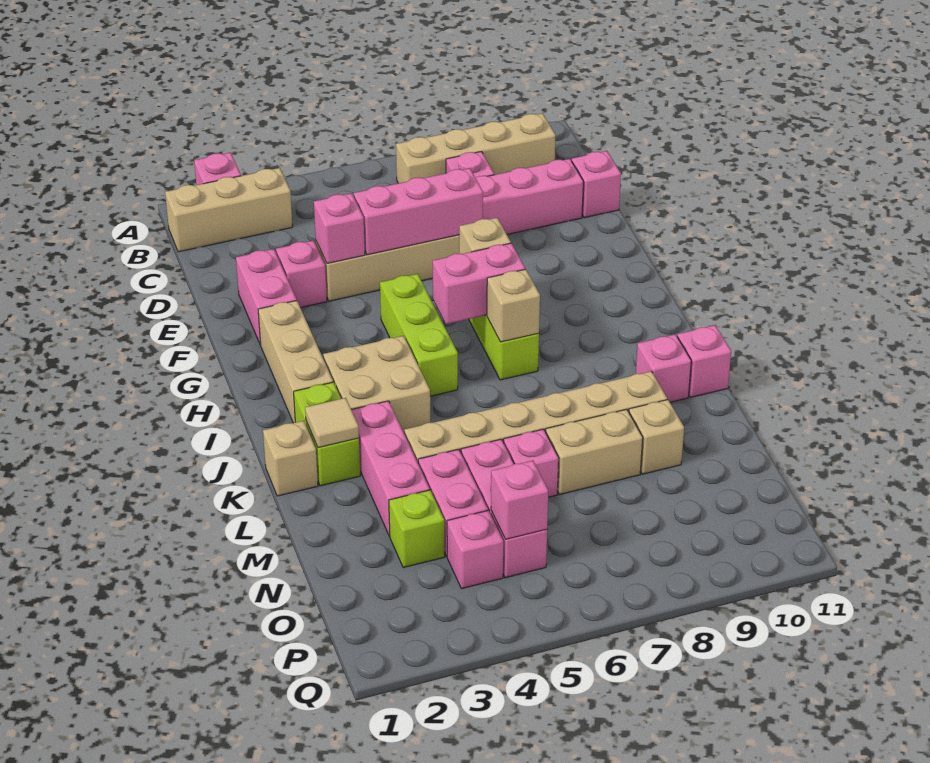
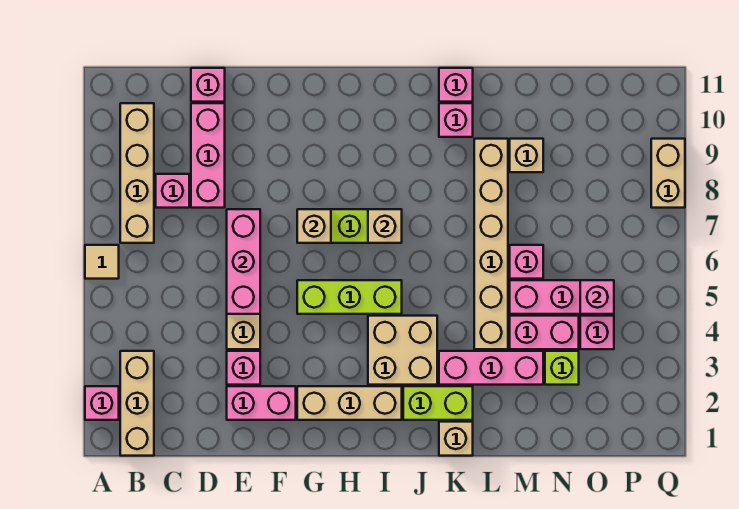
pink 1x1 brick [314,193,365,263] -> none
pink 1x2 brick [433,243,525,324] -> none
tan 1x1 tile [305,398,359,448] -> tan 1x1 tile moved to [85,245,119,279]
tan 1x2 brick [546,409,643,495] -> tan 1x2 brick moved to [651,139,685,208]

